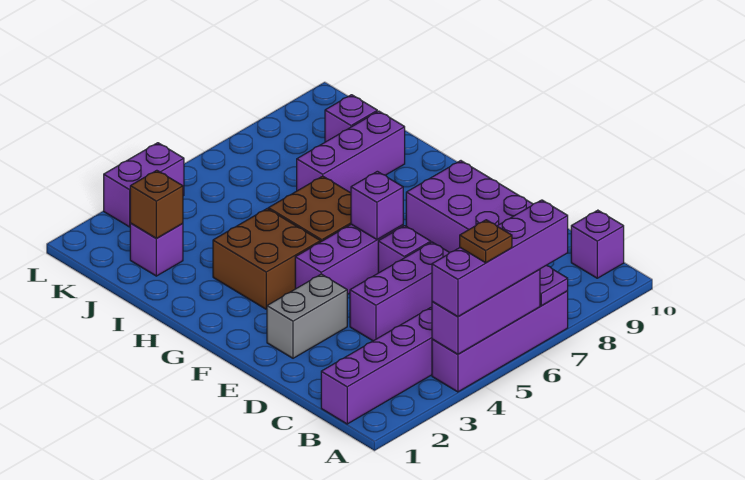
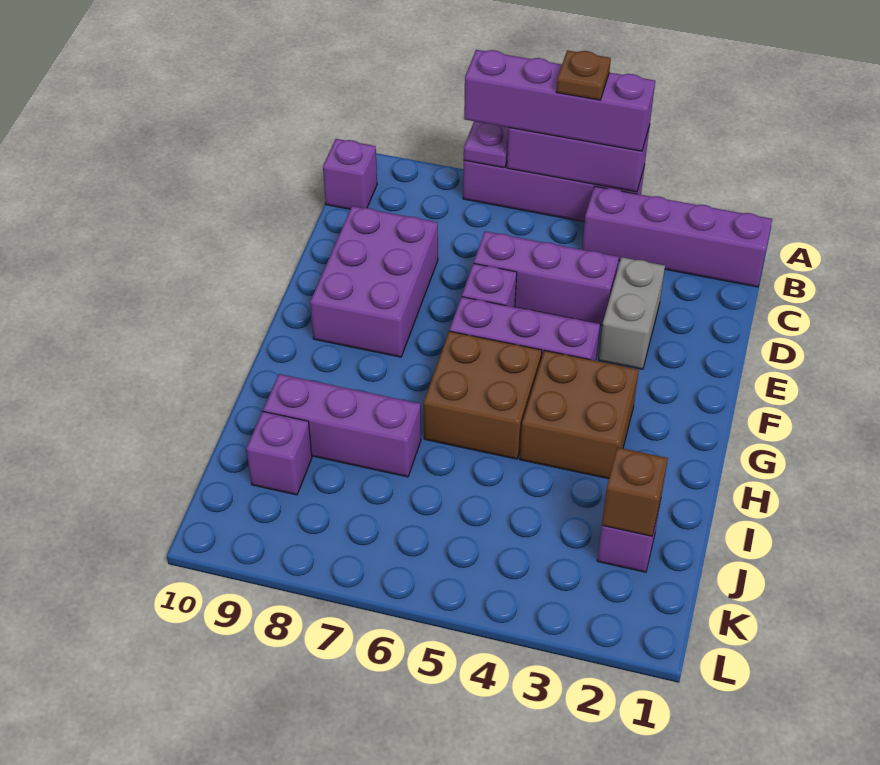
grey 1x2 brick [267,274,347,358] -> grey 1x2 brick turned to [599,257,665,369]
purple 1x1 brick [351,171,403,240] -> none
purple 1x2 brick [104,143,184,227] -> none

